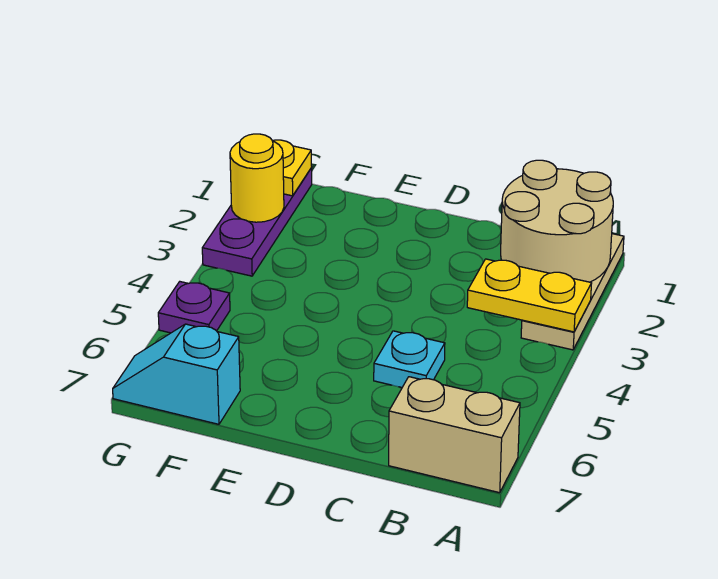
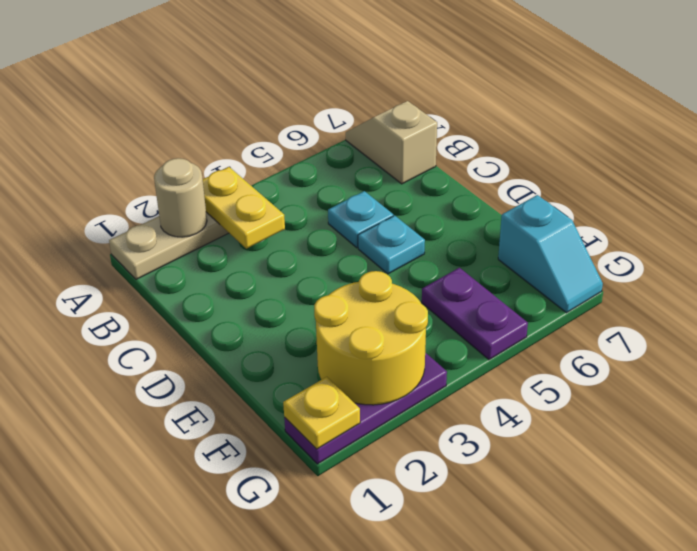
tan 2x2 round brick [501,160,613,282] -> tan 1x1 round brick [154,158,207,237]
tan 1x2 brick [389,377,520,493] -> tan 1x2 slope [346,101,437,184]
none -> cyan 1x1 plate [358,215,425,274]
yellow 1x1 round brick [230,134,284,222] -> yellow 2x2 round brick [314,271,428,405]
purple 1x1 plate [158,282,230,333] -> purple 1x2 plate [422,268,528,360]

